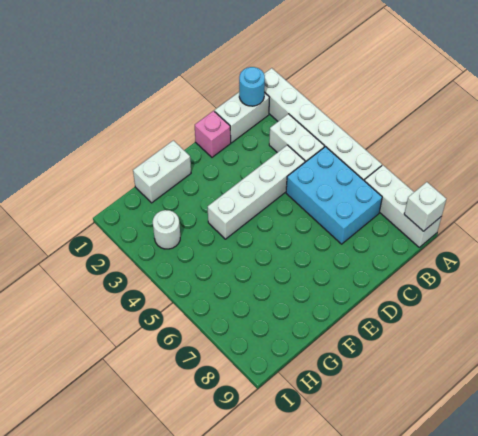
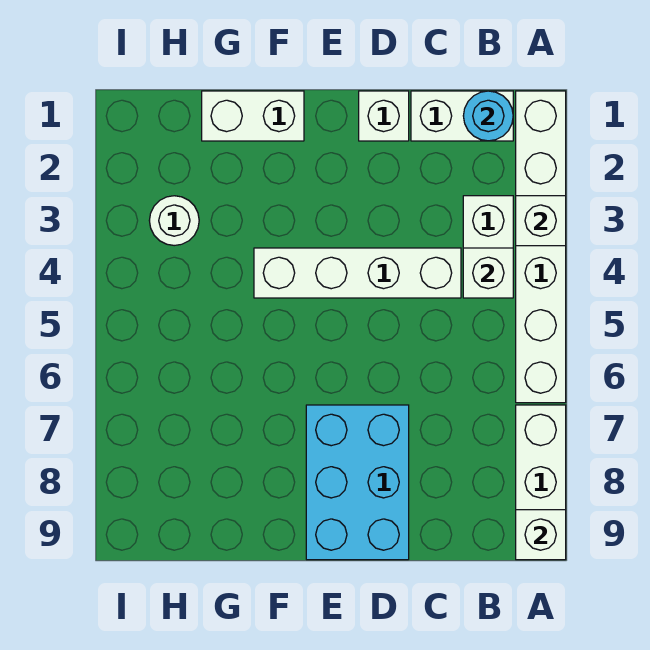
none -> white 1x1 brick [516,196,566,246]
none -> white 1x1 brick [463,248,513,298]
cyan 2x3 brick [286,147,382,244] -> cyan 2x3 brick moved to [306,405,409,560]
pink 1x1 brick [195,111,231,157] -> white 1x1 brick [359,91,409,141]

